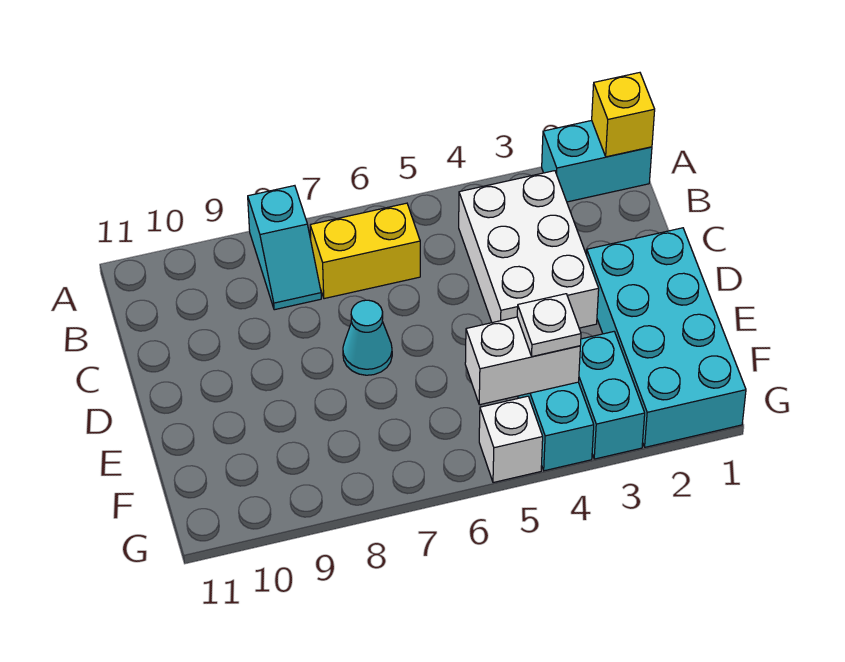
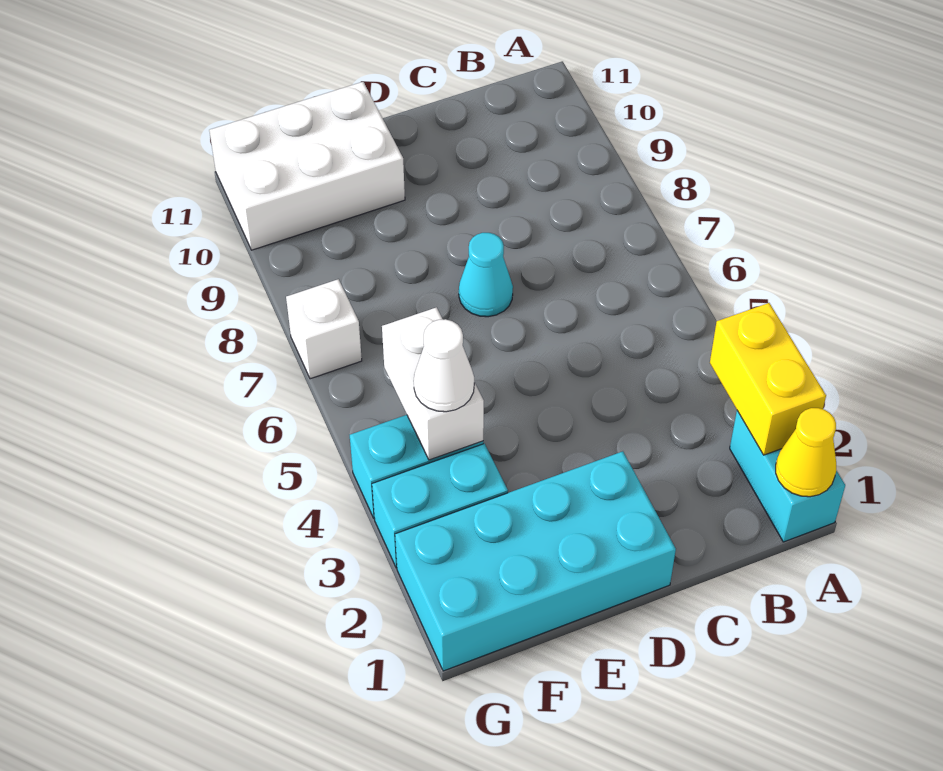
yellow 1x1 brick [592,73,655,157] -> yellow 1x1 cone [776,408,836,497]
cyan 1x2 slope [248,186,321,310] -> none
white 2x3 brick [459,171,599,328] -> white 2x3 brick moved to [209,82,405,250]
yellow 1x2 brick [310,203,420,299] -> yellow 1x2 brick moved to [710,303,826,455]
white 1x1 plate [517,294,581,357] -> white 1x1 cone [414,319,474,412]
white 1x1 brick [479,396,543,483] -> white 1x1 brick moved to [286,279,362,379]

